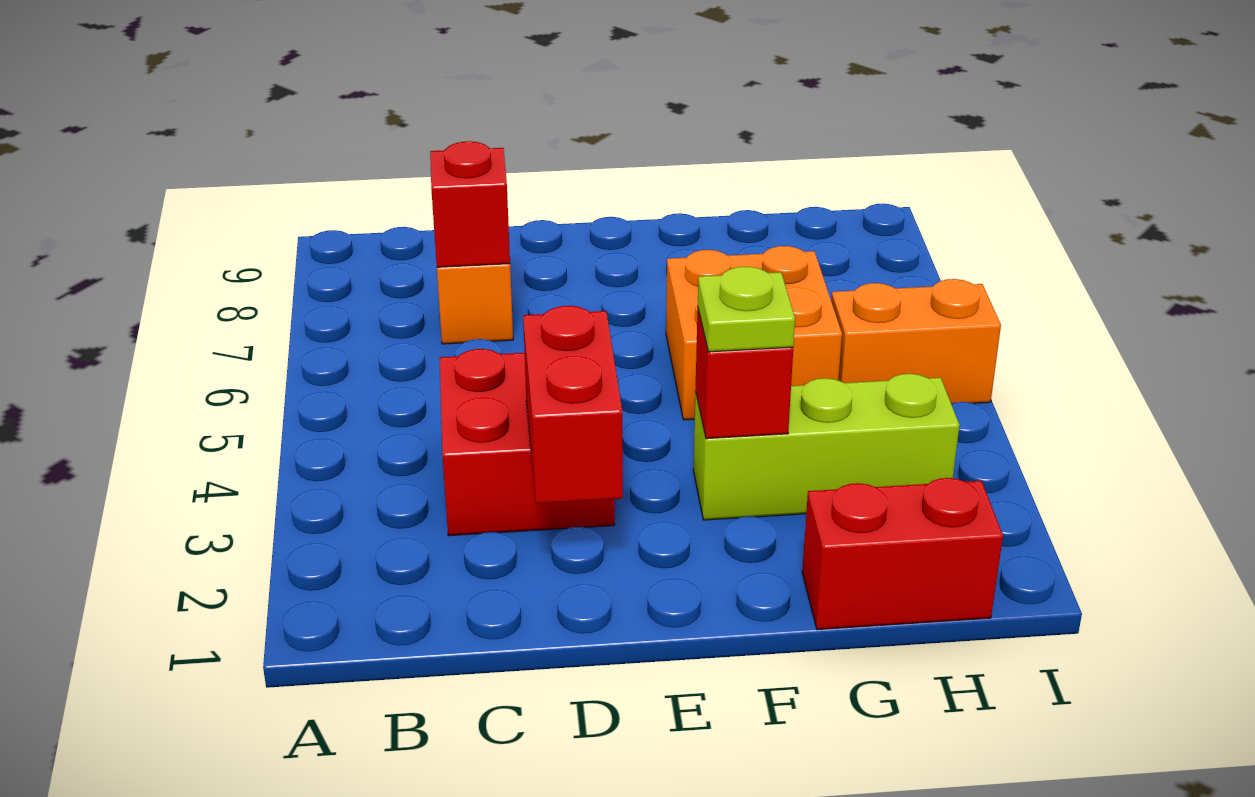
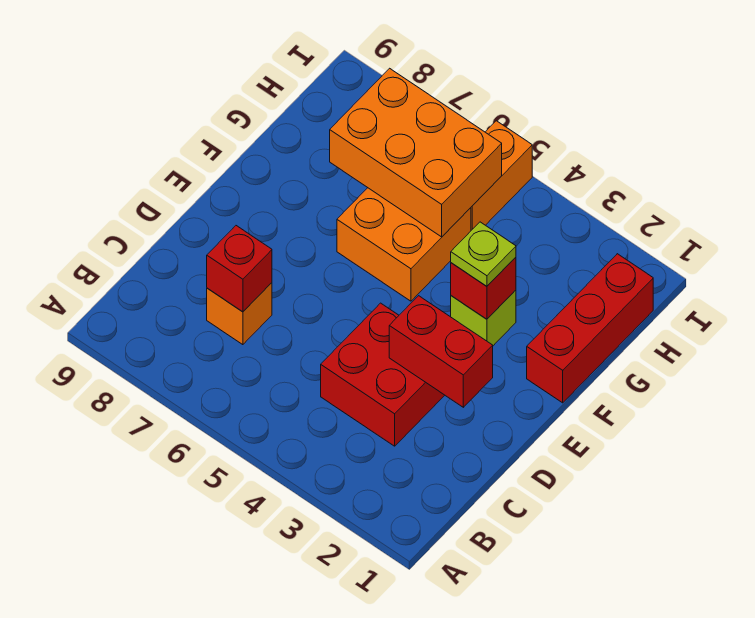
lime 1x3 brick [693,374,959,520] -> lime 1x1 brick [451,290,516,346]
red 1x2 brick [802,478,1003,630] -> red 1x3 brick [527,254,653,403]
none -> orange 2x3 brick [330,68,502,237]

